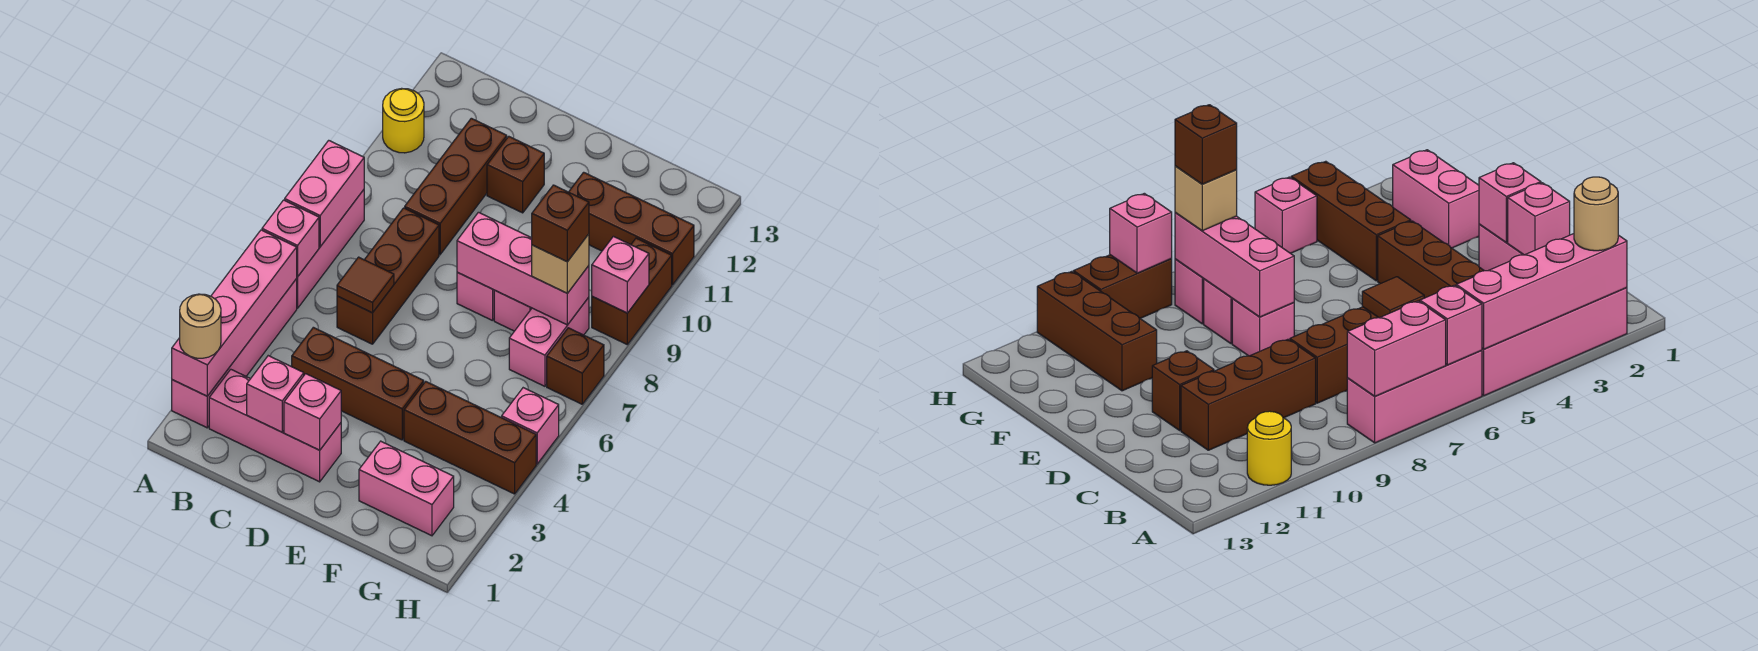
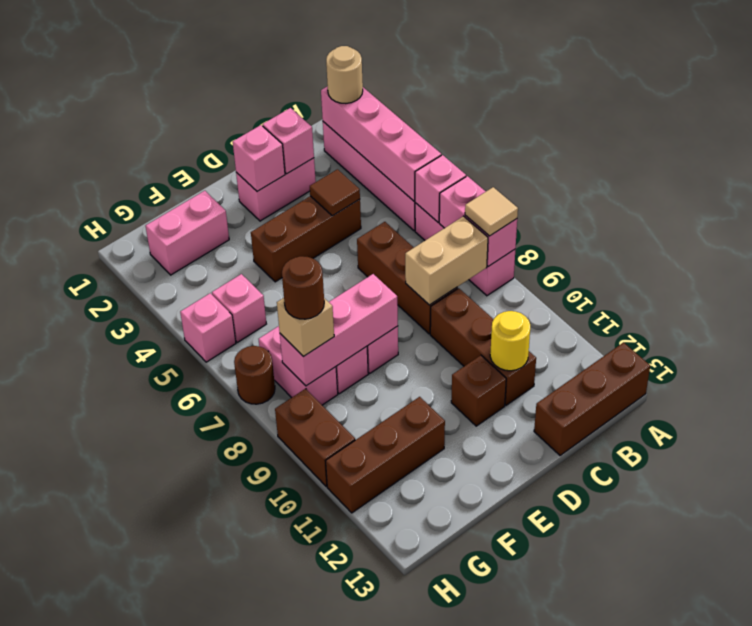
none -> tan 1x1 tile [465,187,518,236]
yellow 1x1 round brick [383,88,424,153] -> yellow 1x1 round brick moved to [490,311,530,371]
pink 1x3 brick [209,369,341,482] -> pink 1x2 brick [236,158,316,221]
none -> tan 1x2 brick [405,216,488,305]
brown 1x1 tile [337,257,394,313] -> brown 1x1 tile moved to [310,169,360,216]
brown 1x3 brick [404,382,536,494] -> brown 1x3 brick moved to [534,343,650,456]
brown 1x1 brick [532,185,589,262] -> brown 1x1 round brick [282,256,324,319]
brown 1x1 brick [547,328,604,404] -> brown 1x1 round brick [234,346,275,404]
pink 1x1 brick [592,236,649,313] -> pink 1x1 brick moved to [212,274,266,342]

